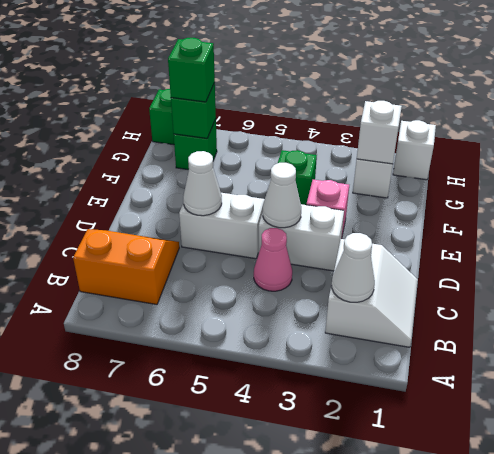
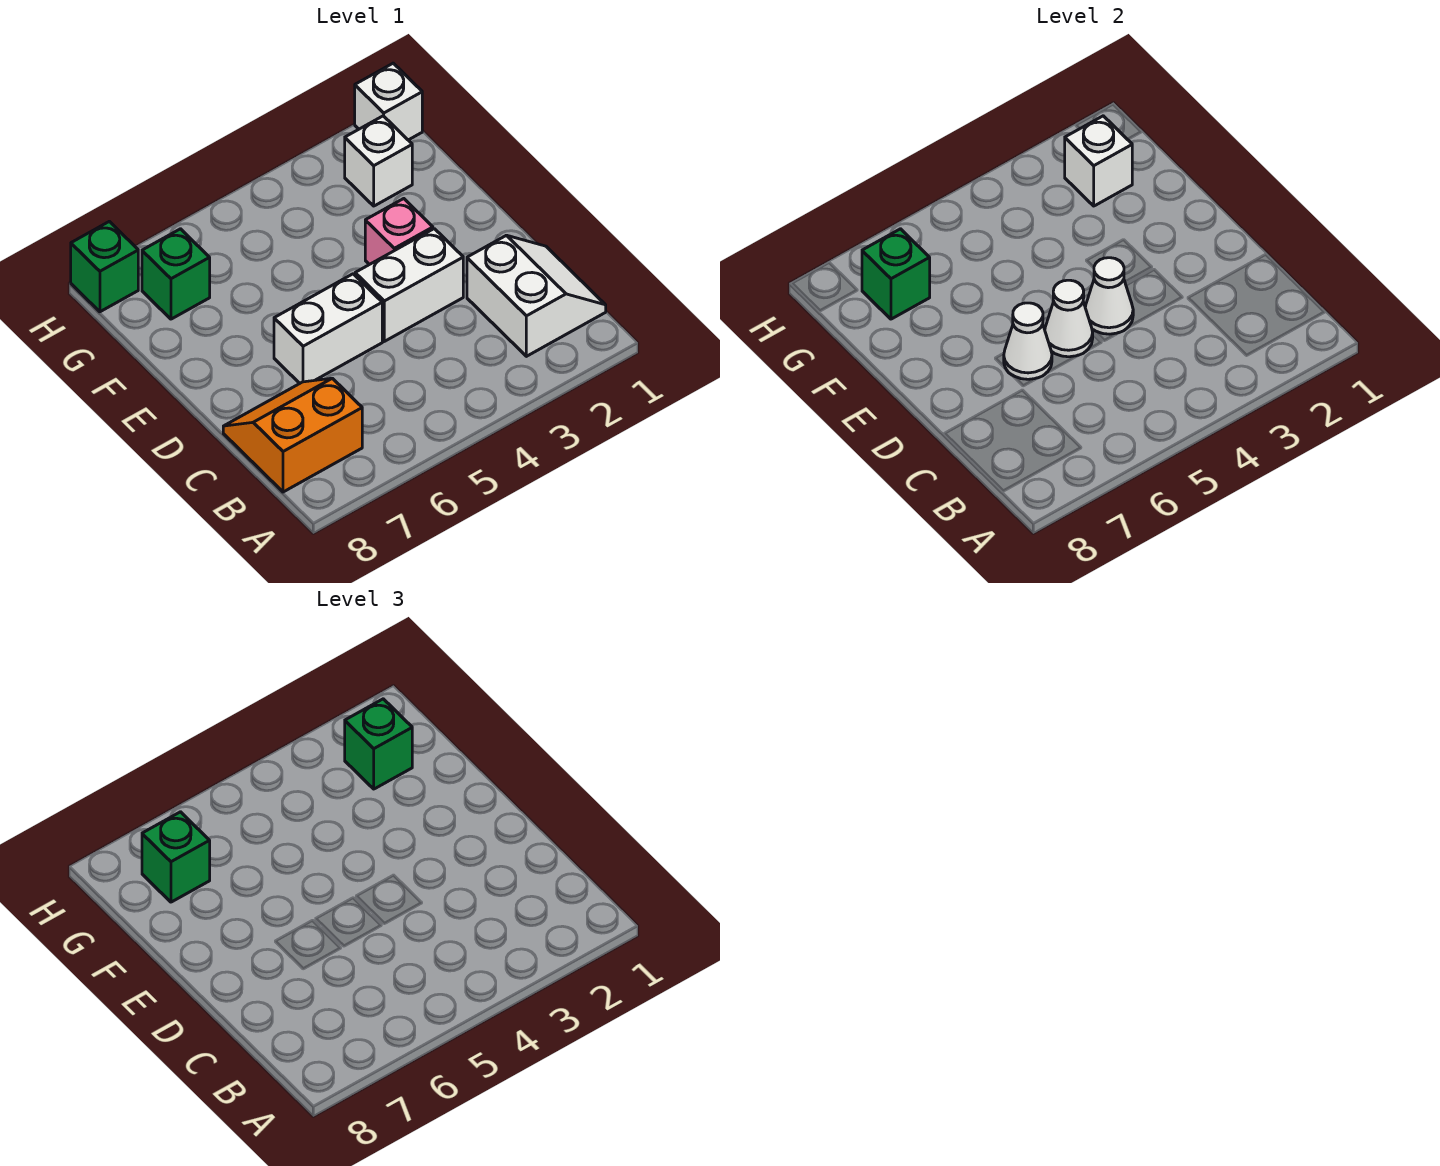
white 1x1 cone [332,233,375,302] -> white 1x1 cone moved to [1045,280,1093,357]
pink 1x1 cone [254,228,292,291] -> none
green 1x1 brick [278,150,317,205] -> green 1x1 brick moved to [345,699,412,789]

